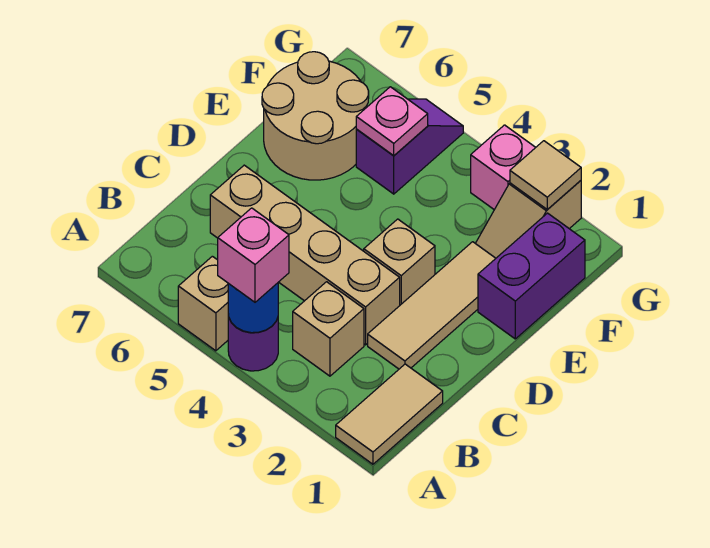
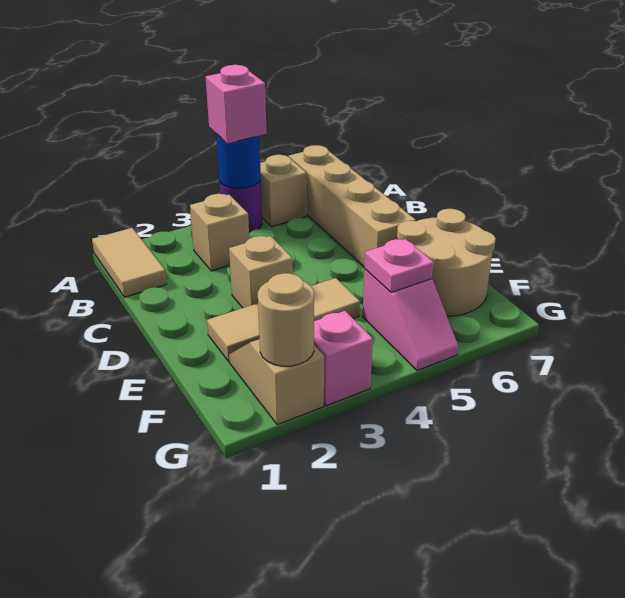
tan 1x3 tile [368,242,496,369] -> tan 1x3 tile turned to [207,278,360,362]
tan 1x4 brick [210,165,400,345] -> tan 1x4 brick turned to [289,145,416,267]
purple 1x2 brick [478,213,585,339] -> none
purple 1x2 slope [356,99,463,194] -> pink 1x2 slope [363,269,459,371]
tan 1x1 tile [510,141,581,210] -> tan 1x1 round brick [258,273,314,366]

